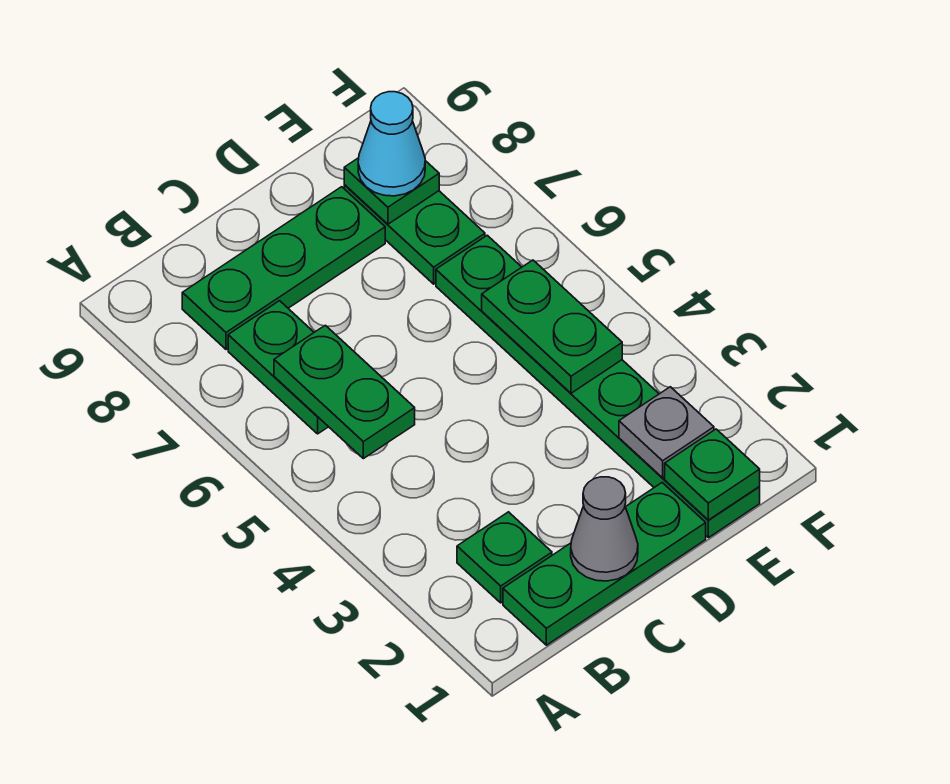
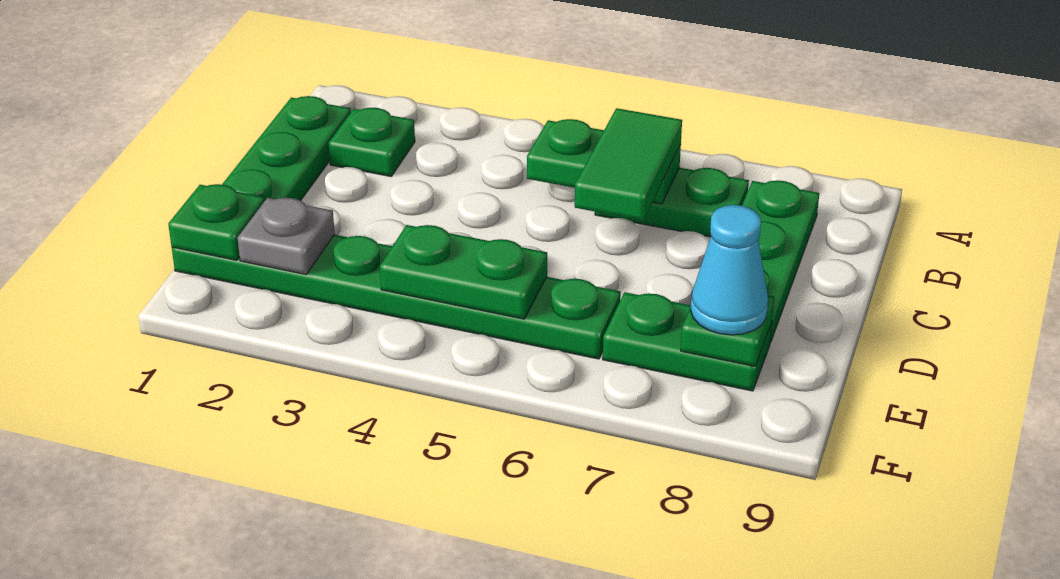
none -> green 1x2 tile [575,108,682,220]
grey 1x1 cone [571,477,638,581] -> none

